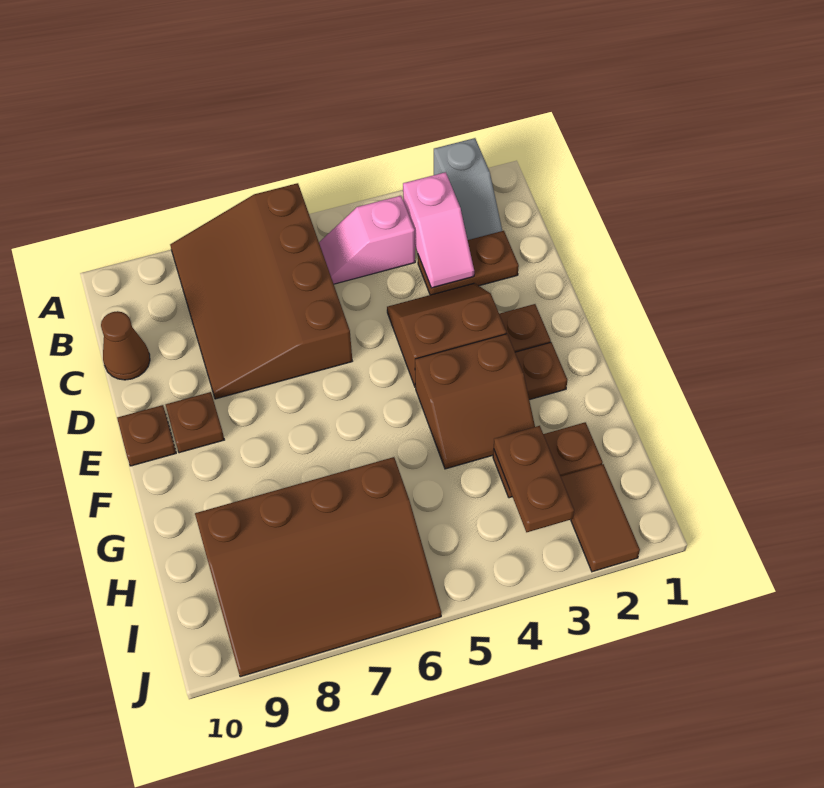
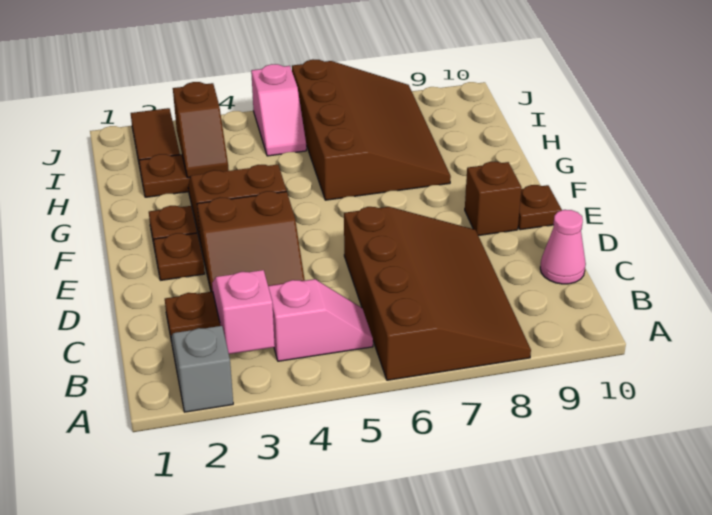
brown 1x1 cone [101,311,150,380] -> pink 1x1 cone [540,210,586,284]
brown 1x1 plate [166,392,224,453] -> brown 1x1 brick [465,162,522,236]
brown 1x2 plate [494,426,574,532] -> brown 1x2 slope [173,82,229,178]
brown 3x4 slope [195,457,441,677] -> brown 3x4 slope turned to [292,59,451,200]
none -> pink 1x2 slope [251,64,306,156]

